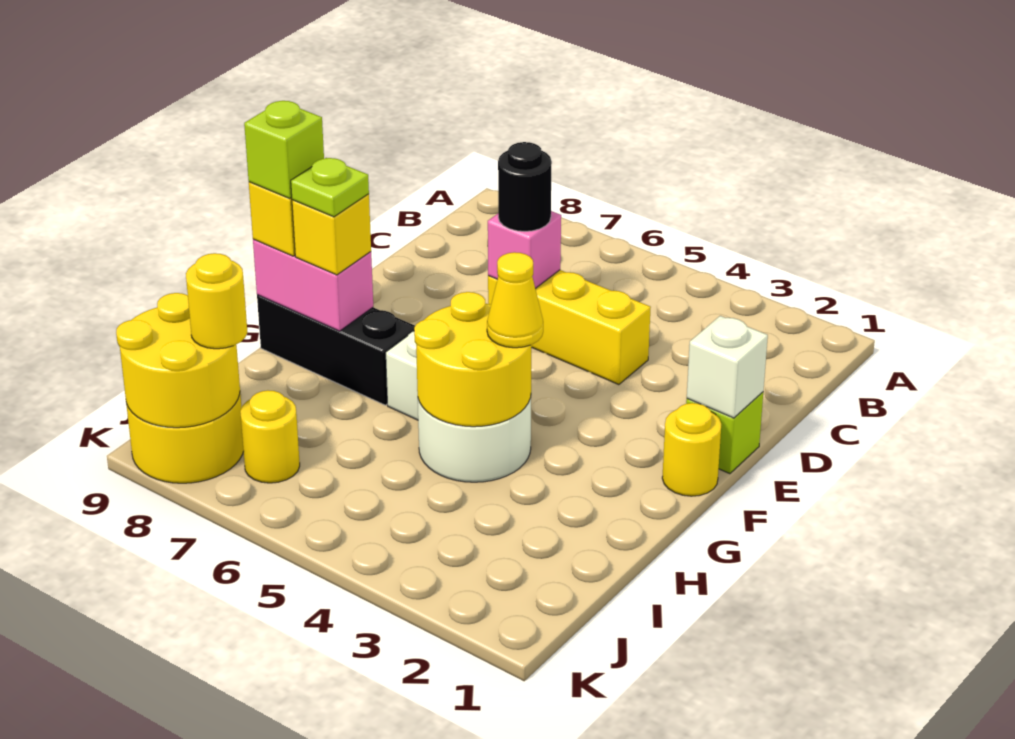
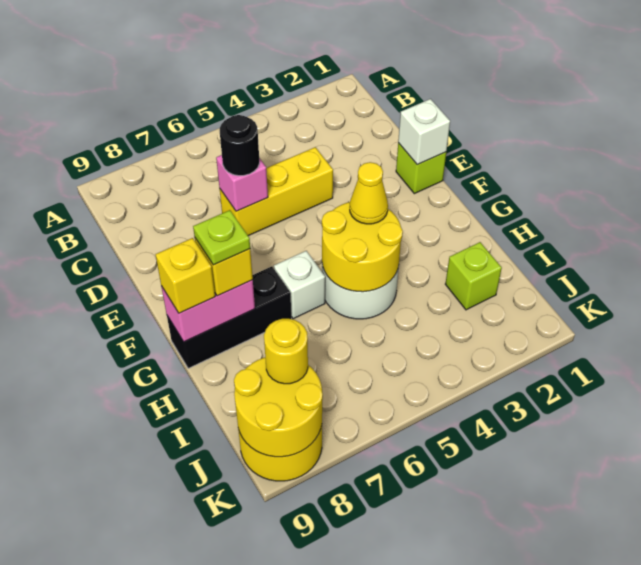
yellow 1x1 round brick [662,403,721,496] -> none
lime 1x1 brick [244,101,324,198] -> lime 1x1 brick moved to [445,242,502,310]
yellow 1x1 round brick [240,390,300,483] -> none

